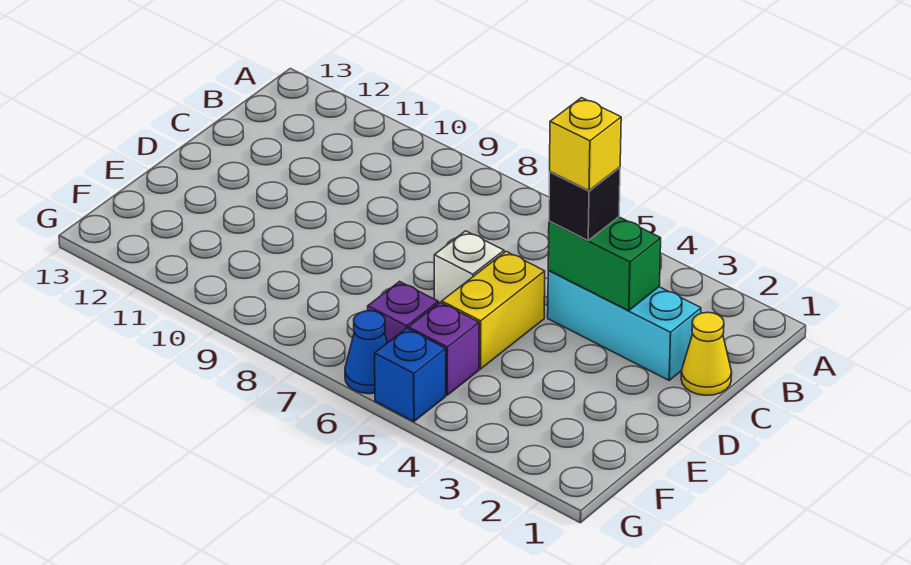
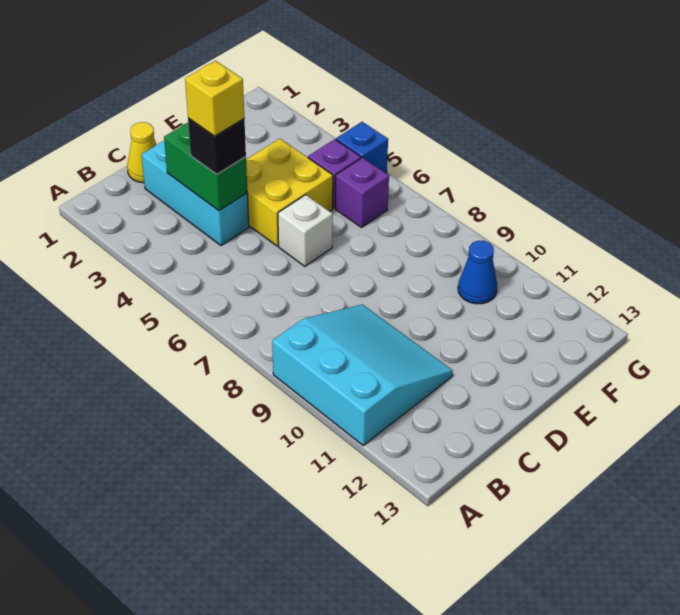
none -> cyan 3x3 slope [272,304,453,445]
yellow 1x2 brick [442,251,545,369] -> yellow 2x2 brick [246,139,333,246]
blue 1x1 cone [345,311,388,394] -> blue 1x1 cone moved to [458,241,497,304]

